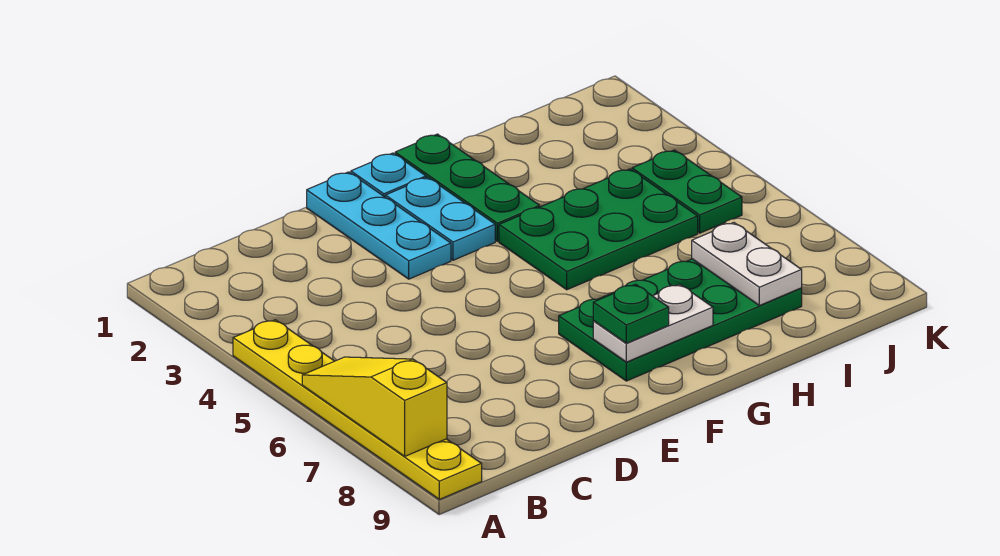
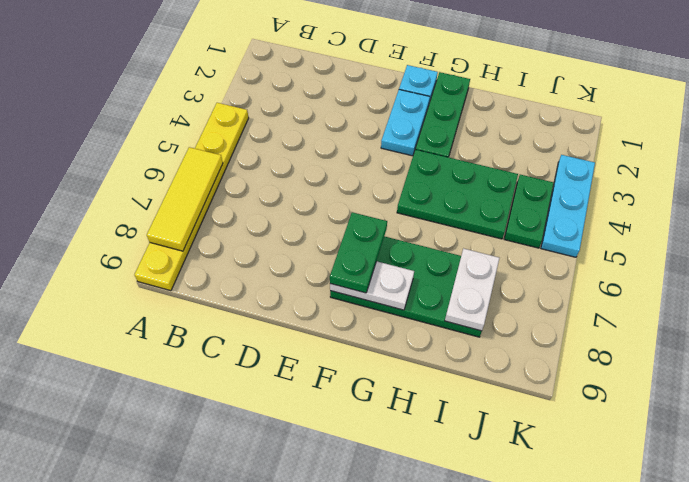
yellow 1x3 slope [302,357,447,456] -> yellow 1x3 tile [147,147,223,251]
cyan 1x3 plate [307,172,451,279] -> cyan 1x3 plate moved to [541,155,595,257]
green 1x1 plate [593,284,669,343] -> green 1x2 plate [330,212,387,293]

